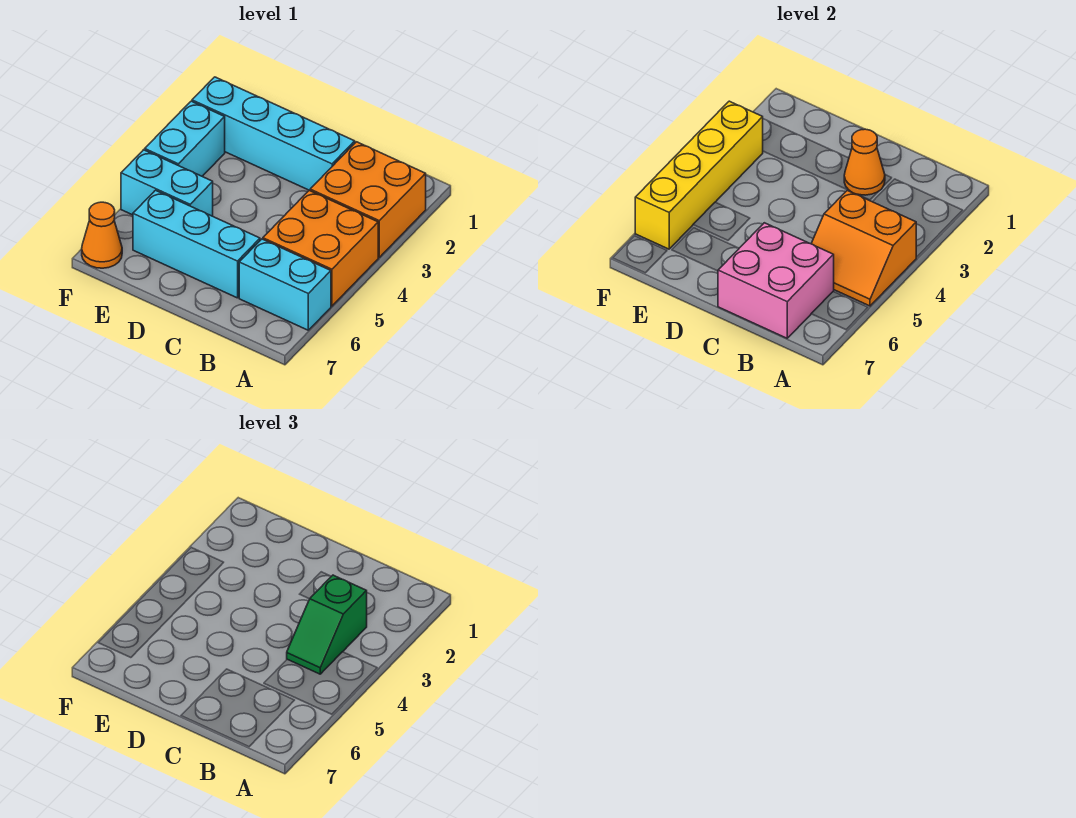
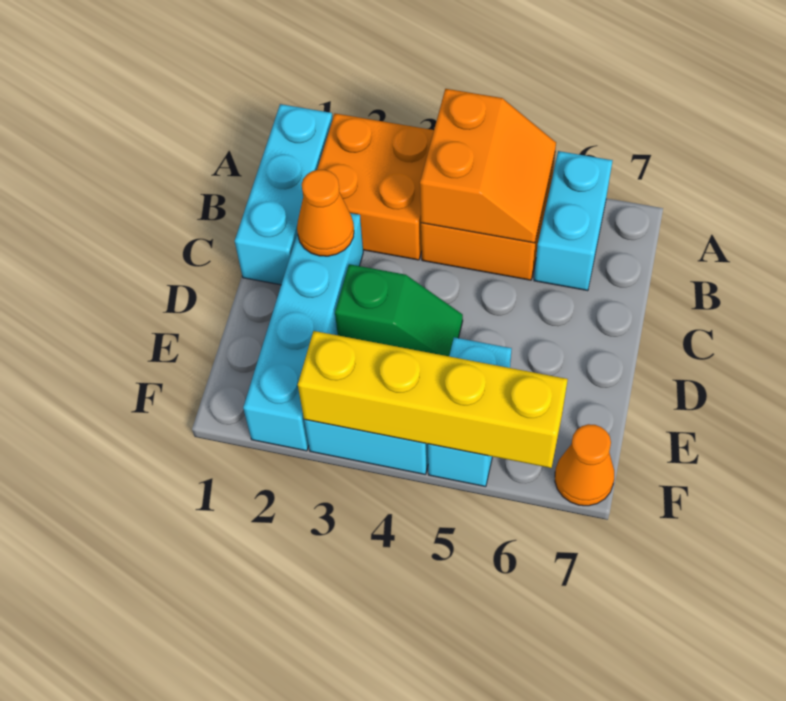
green 1x2 slope [287,575,367,674] -> green 1x2 slope moved to [335,264,463,356]
pink 2x2 brick [718,223,834,338] -> none
cyan 1x3 brick [133,190,260,298] -> cyan 1x3 brick moved to [235,104,333,285]

